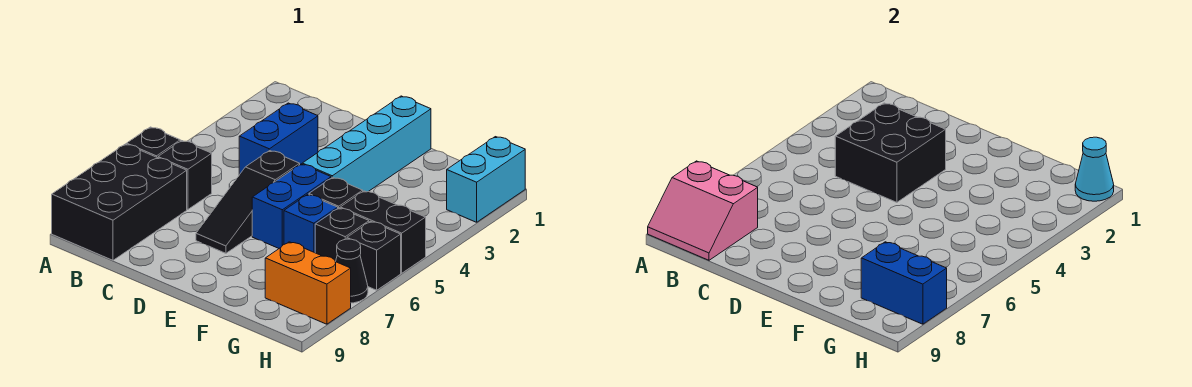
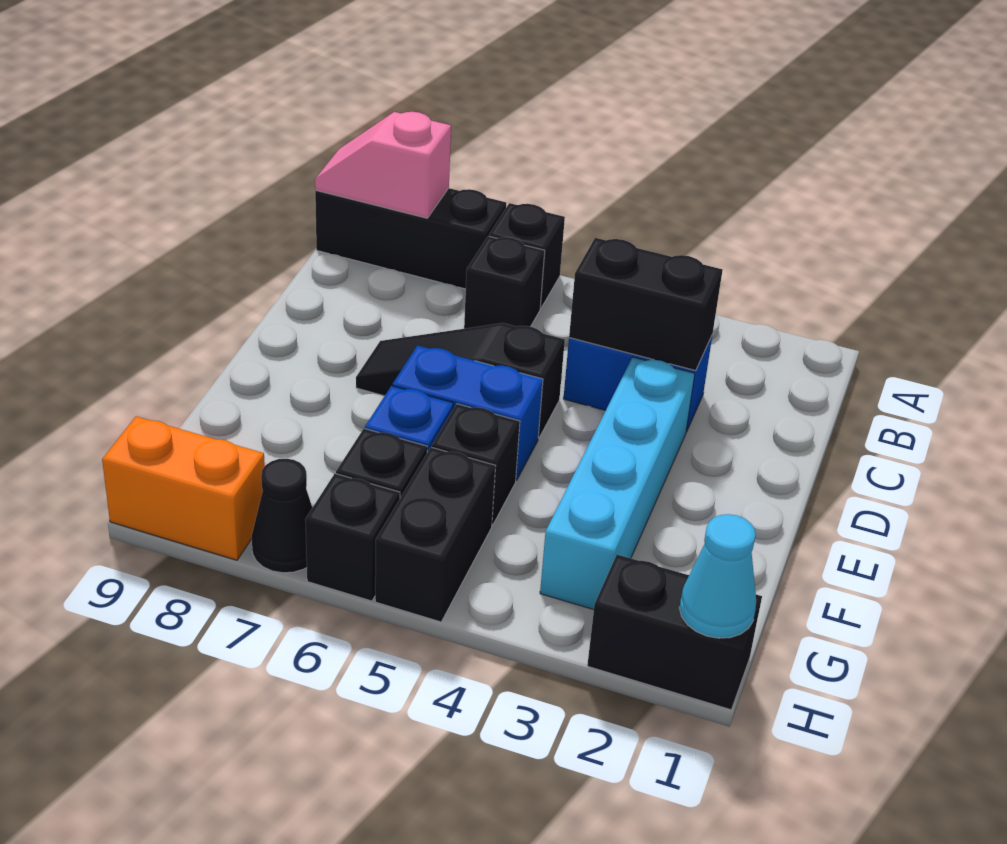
black 2x3 brick [52,144,187,260] -> black 1x3 brick [315,188,506,289]
pink 2x2 slope [648,161,758,260] -> pink 1x2 slope [315,112,451,218]
black 2x2 brick [835,103,946,202] -> black 1x2 brick [569,238,723,371]
cyan 1x4 brick [302,96,431,192] -> cyan 1x4 brick turned to [540,357,695,609]
orange 1x2 brick [265,242,351,324] -> orange 1x2 brick turned to [102,416,265,560]
blue 1x2 brick [861,242,947,324] -> none
cyan 1x2 brick [447,137,525,222] -> black 1x2 brick [587,555,762,710]

